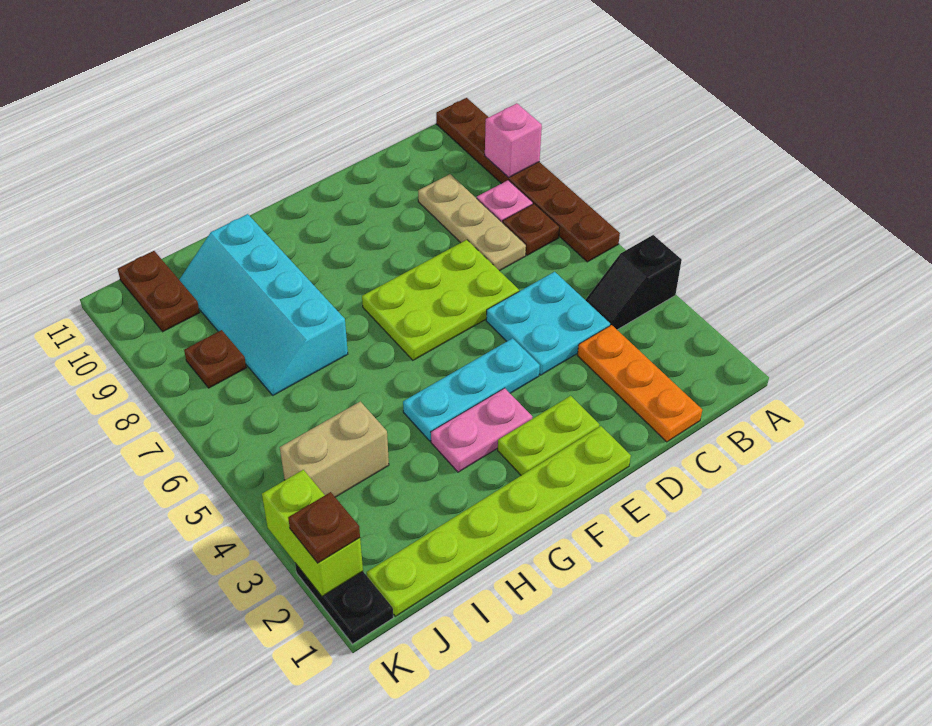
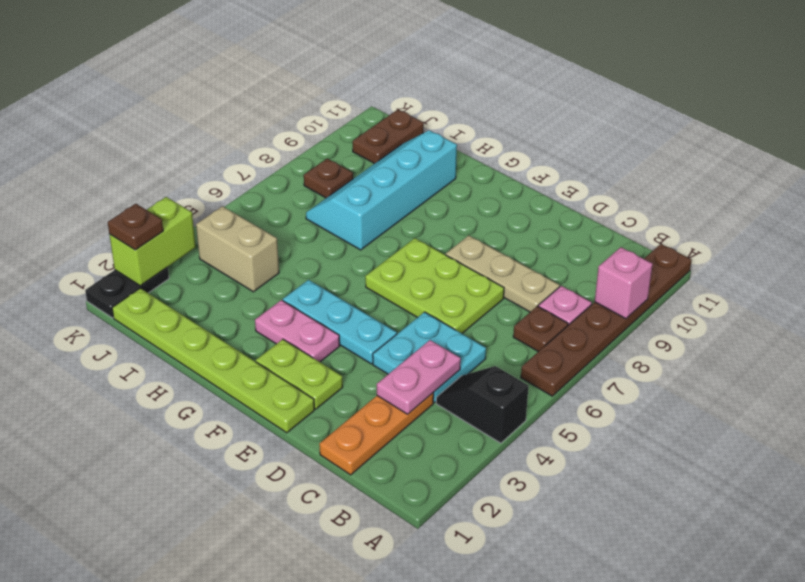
none -> pink 1x2 plate [377,340,461,414]
tan 1x3 plate [418,174,526,271] -> tan 1x3 plate turned to [446,235,560,312]

